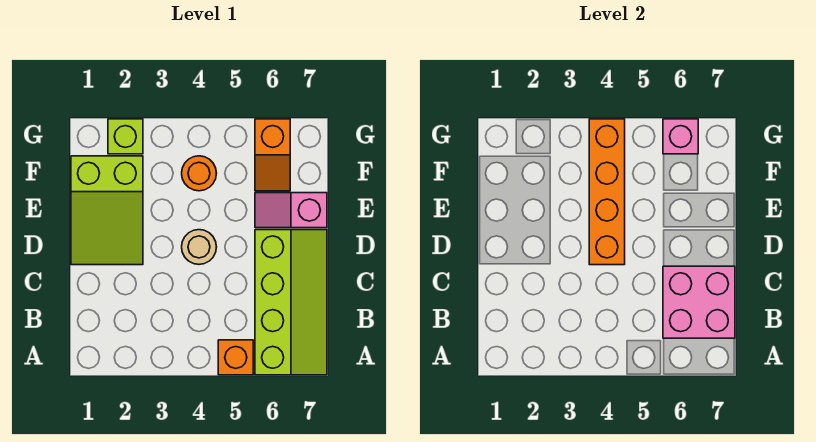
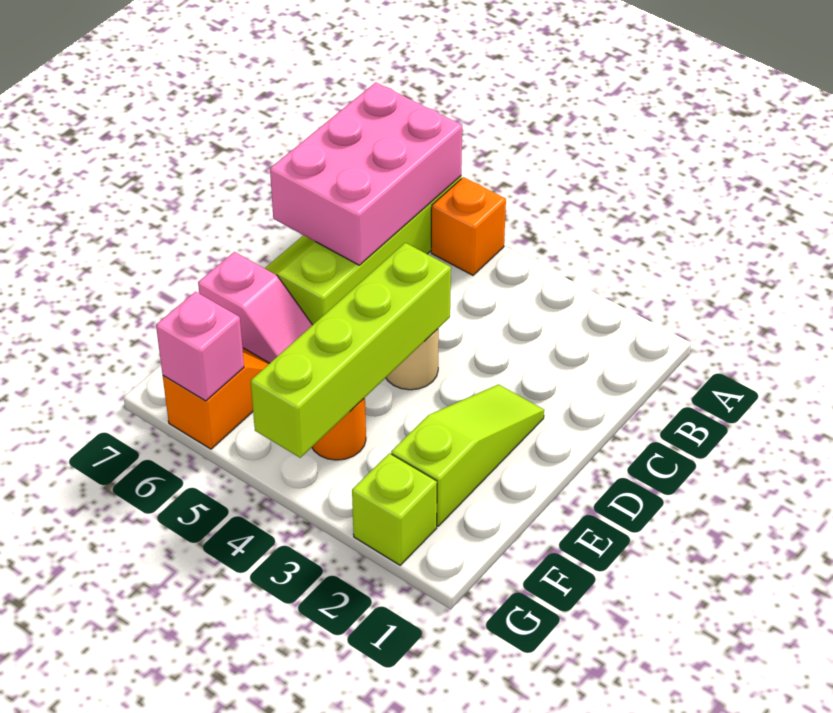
pink 2x2 brick [663,266,735,338] -> pink 2x3 brick [270,82,462,265]
lime 2x3 slope [71,156,143,265] -> lime 1x3 slope [391,385,544,526]
orange 1x4 brick [589,119,625,265] -> lime 1x4 brick [251,243,451,458]

